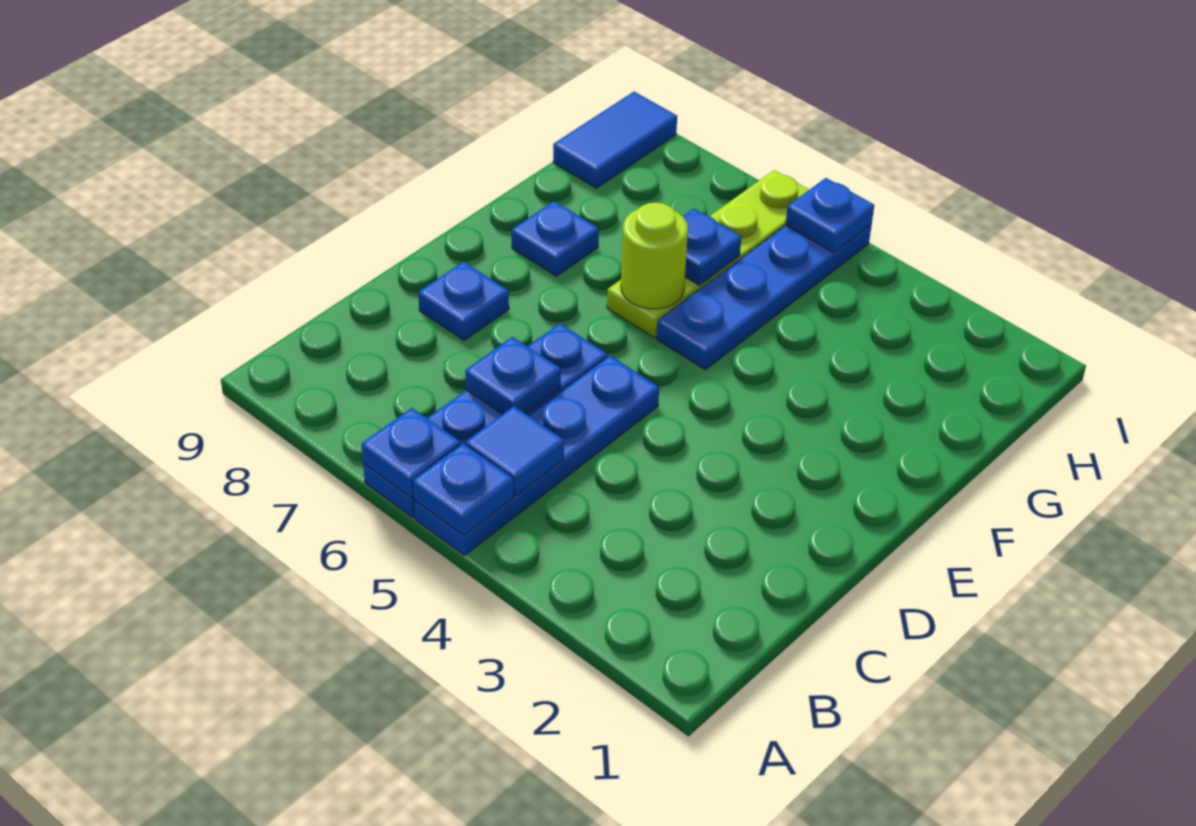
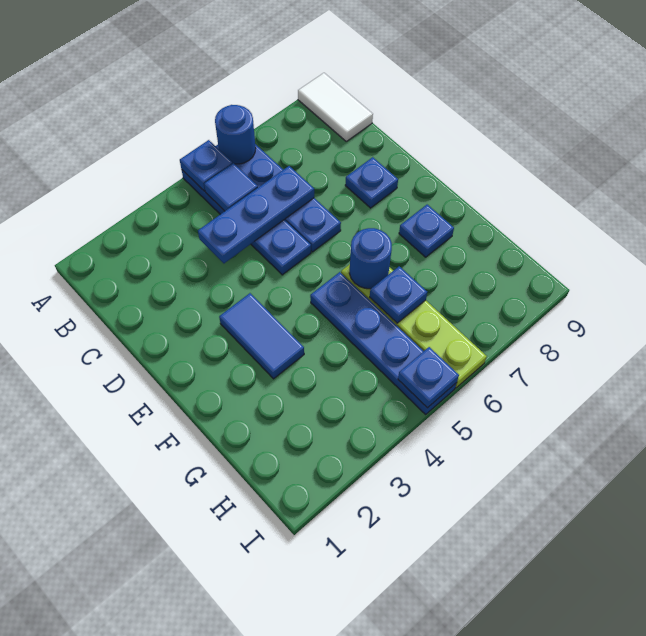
blue 1x1 plate [362,408,461,498] -> blue 1x1 round brick [215,105,256,164]
none -> white 1x2 tile [298,73,373,141]
blue 1x1 plate [465,337,561,414] -> blue 1x3 plate [198,166,314,263]
lime 1x1 round brick [621,203,688,309] -> blue 1x1 round brick [349,228,392,289]
blue 1x2 tile [553,92,677,188] -> blue 1x2 tile moved to [219,293,304,379]

